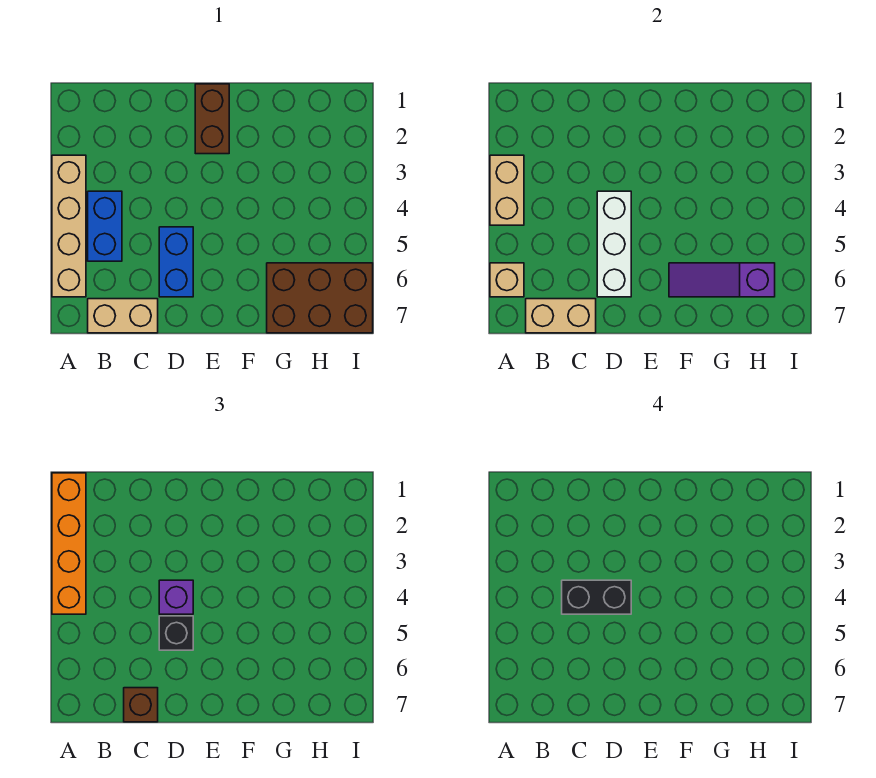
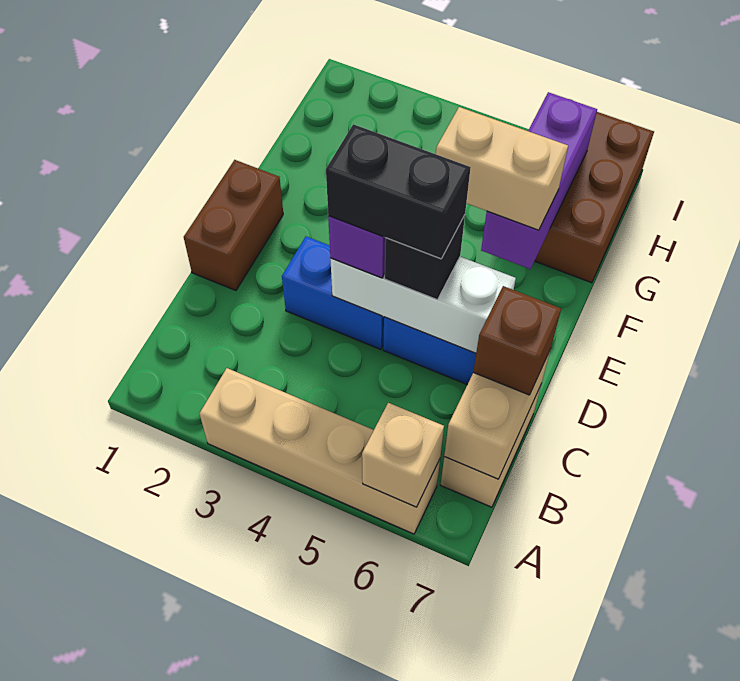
orange 1x4 brick [52,473,86,614] -> none
tan 1x2 brick [490,155,524,225] -> tan 1x2 brick moved to [436,107,568,230]
blue 1x2 brick [88,191,122,261] -> blue 1x2 brick moved to [282,236,384,349]
black 1x2 brick [562,580,631,614] -> black 1x2 brick turned to [326,124,471,259]
brown 1x2 brick [195,84,229,154] -> brown 1x2 brick turned to [184,160,283,291]
purple 1x3 slope [669,263,775,297] -> purple 1x3 brick [481,92,597,269]

